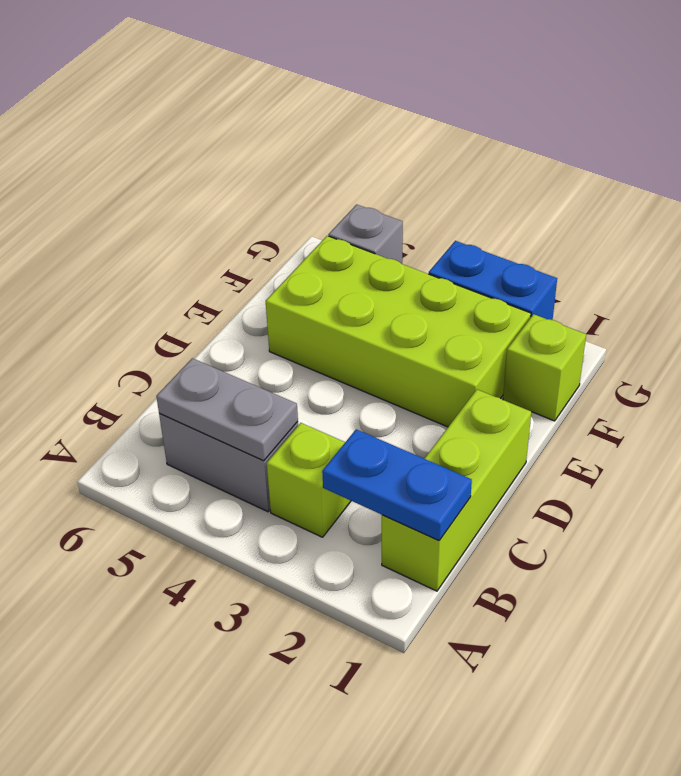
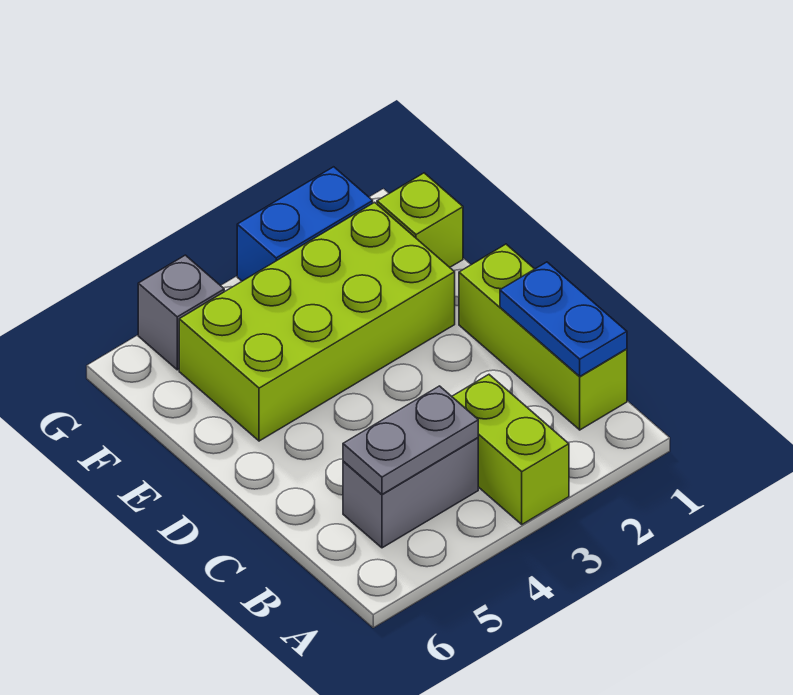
blue 1x2 plate [322,429,472,541] -> blue 1x2 plate turned to [500,262,627,376]
lime 1x1 brick [267,423,351,537] -> lime 1x2 brick [452,375,569,524]

